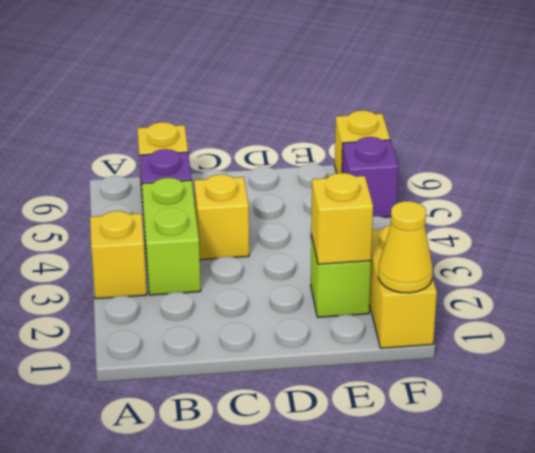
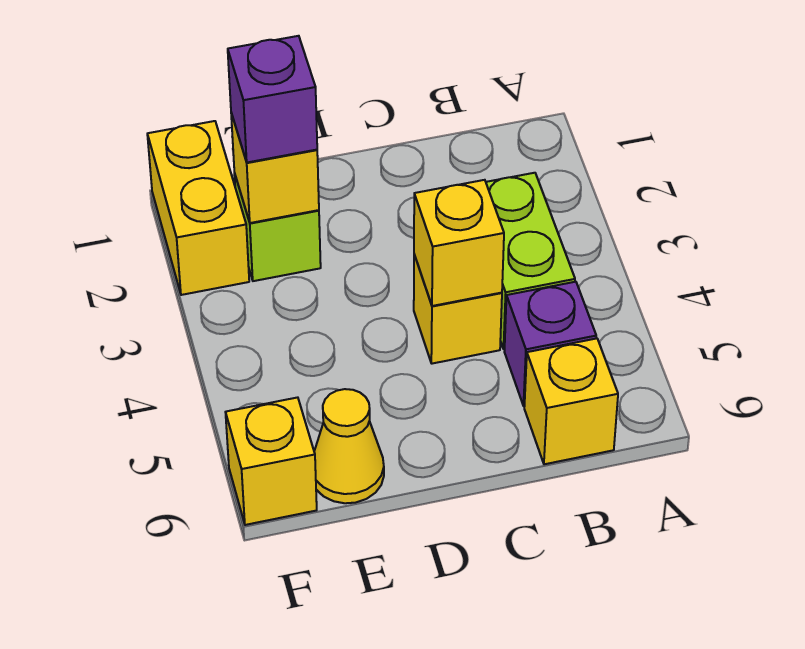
yellow 1x1 brick [90,211,147,299] -> yellow 1x1 brick moved to [414,180,504,306]
yellow 1x1 cone [378,201,433,293] -> yellow 1x1 cone moved to [314,389,384,503]
purple 1x1 brick [342,137,398,217] -> purple 1x1 brick moved to [228,36,317,162]

